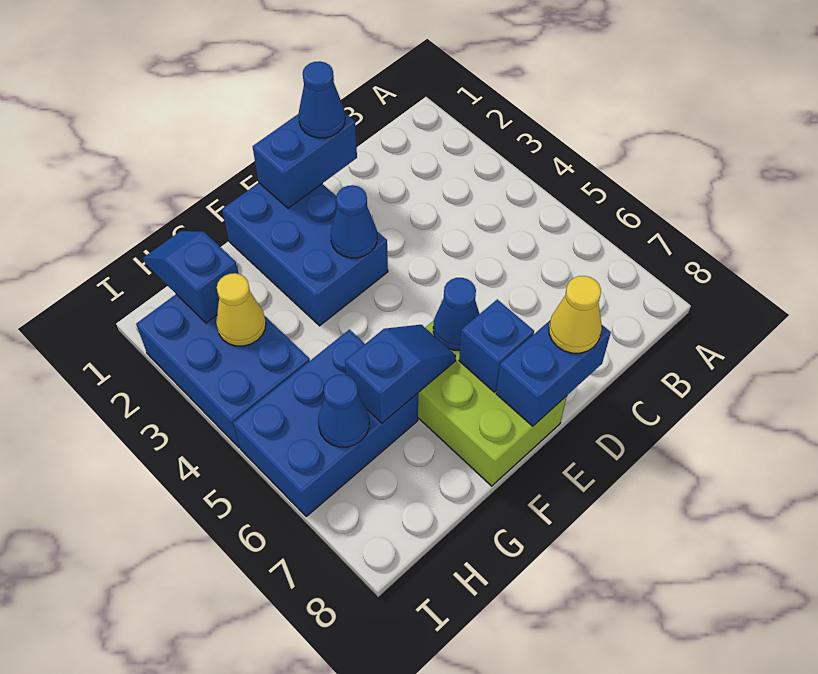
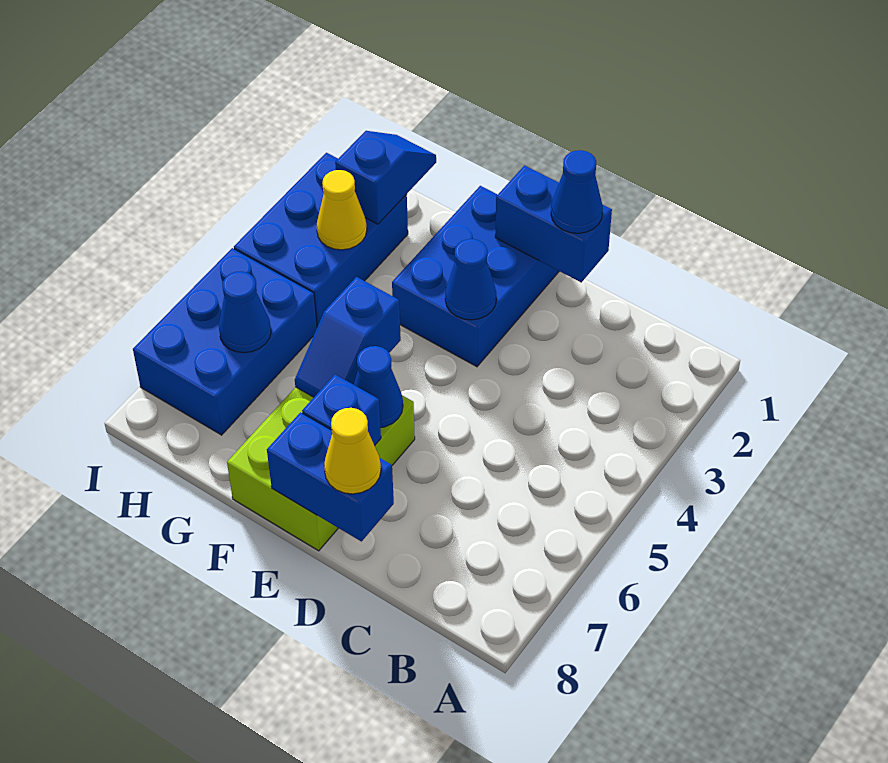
blue 1x2 slope [345,325,456,423] -> blue 1x2 slope turned to [295,277,401,397]
blue 2x3 brick [233,329,418,516] -> blue 2x3 brick turned to [133,248,317,435]

